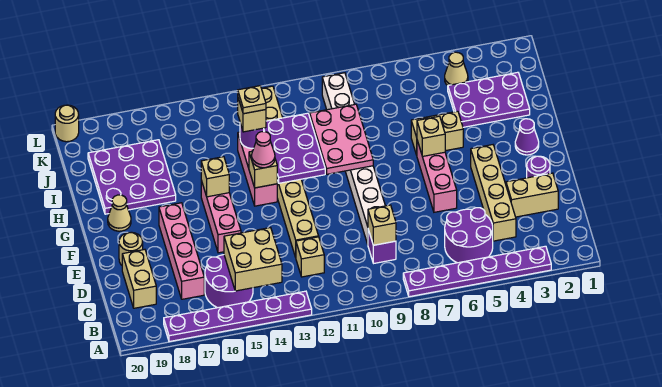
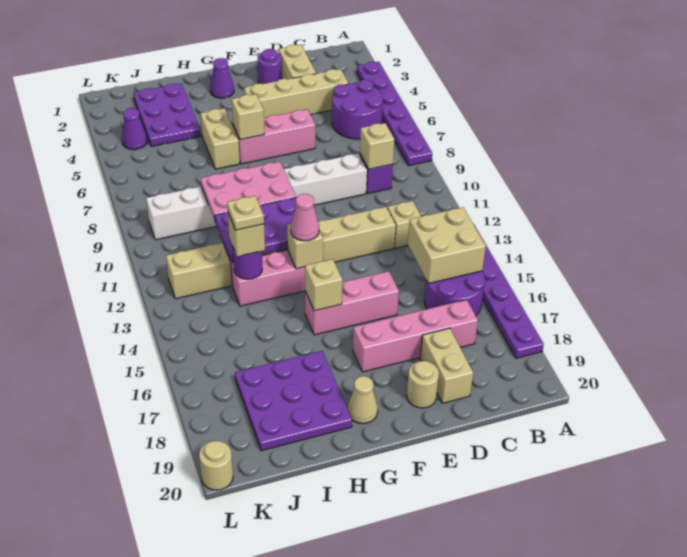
tan 1x2 brick [122,249,156,308] -> tan 1x2 brick turned to [420,328,473,403]
tan 1x1 cone [445,52,468,85] -> purple 1x1 cone [122,108,147,150]

